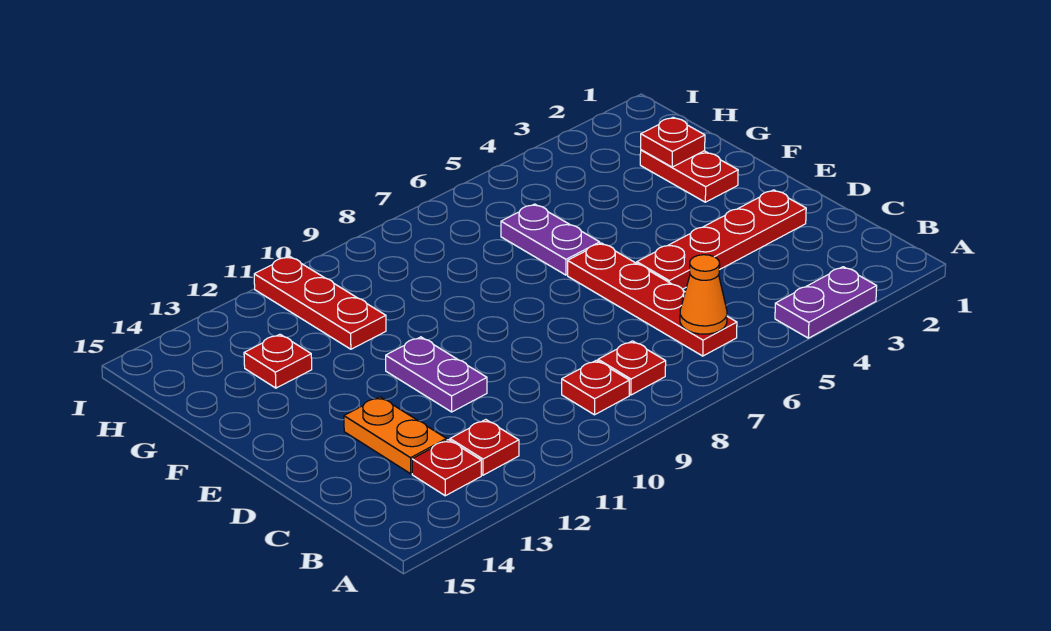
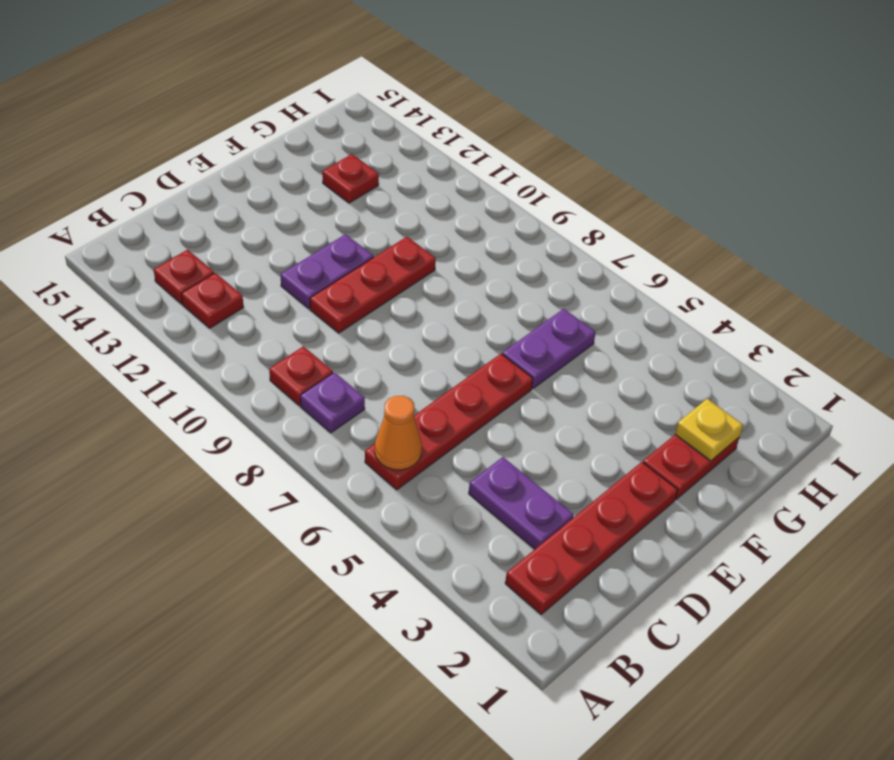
purple 1x2 plate [775,267,877,338] -> purple 1x2 plate moved to [469,457,574,549]
red 1x1 plate [598,341,666,395] -> purple 1x1 plate [300,372,365,433]
orange 1x2 plate [344,397,447,474] -> none
red 1x4 plate [637,190,806,289] -> red 1x4 plate turned to [505,462,678,614]
red 1x1 plate [641,117,705,167] -> yellow 1x1 plate [675,399,743,461]
red 1x3 plate [254,256,386,349] -> red 1x3 plate moved to [310,237,436,333]

